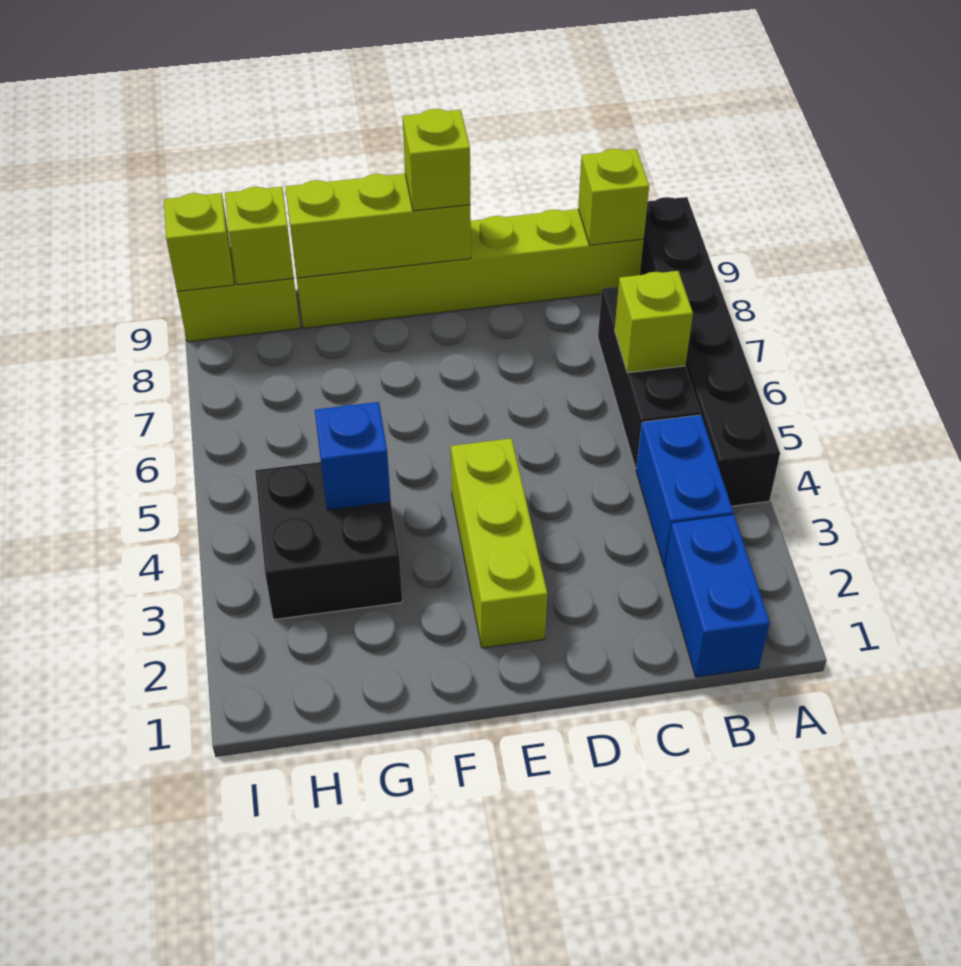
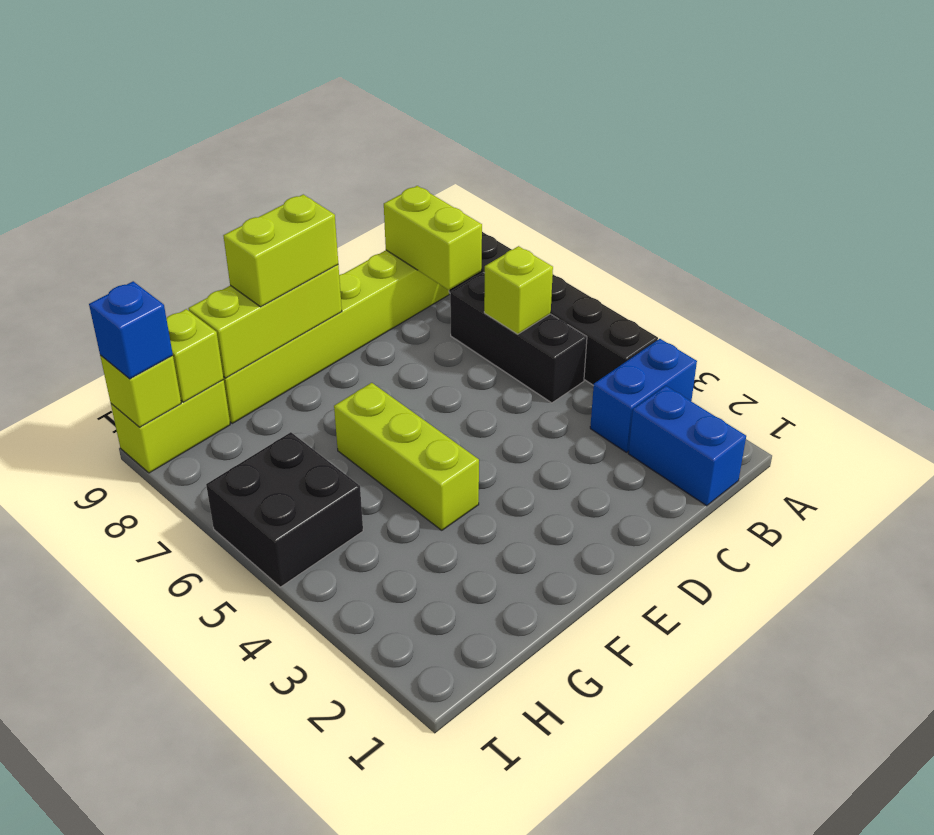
blue 1x2 brick [636,415,733,568] -> blue 1x2 brick turned to [590,339,697,452]
lime 1x1 brick [578,149,649,245] -> lime 1x2 brick [384,186,482,290]
lime 1x3 brick [451,438,547,648] -> lime 1x3 brick moved to [334,383,479,530]
lime 1x1 brick [403,109,470,211] -> lime 1x2 brick [223,194,338,307]
black 2x2 brick [255,462,402,620] -> black 2x2 brick moved to [206,432,363,587]
blue 1x1 brick [315,402,391,510] -> blue 1x1 brick moved to [89,281,173,379]

